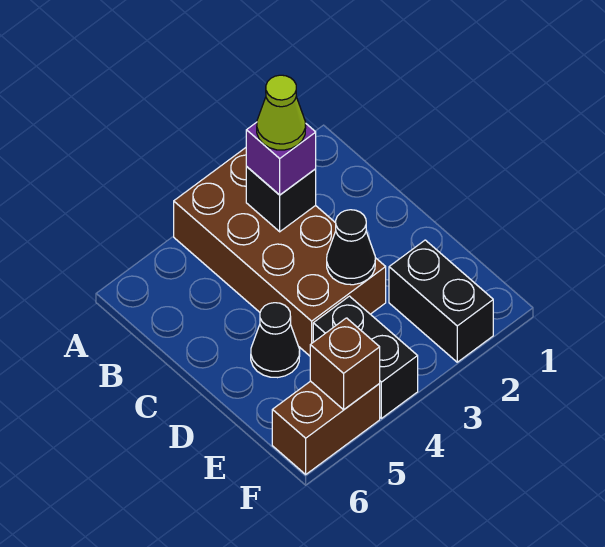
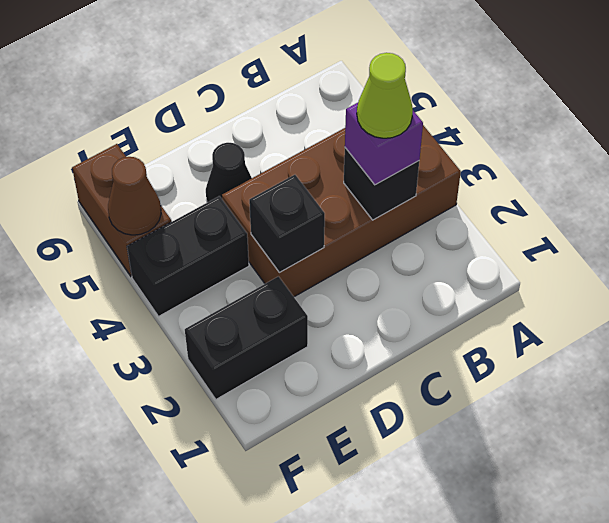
black 1x1 cone [327,210,375,285] -> black 1x1 brick [249,175,325,273]
brown 1x1 brick [310,318,380,410] -> brown 1x1 cone [108,157,161,235]

